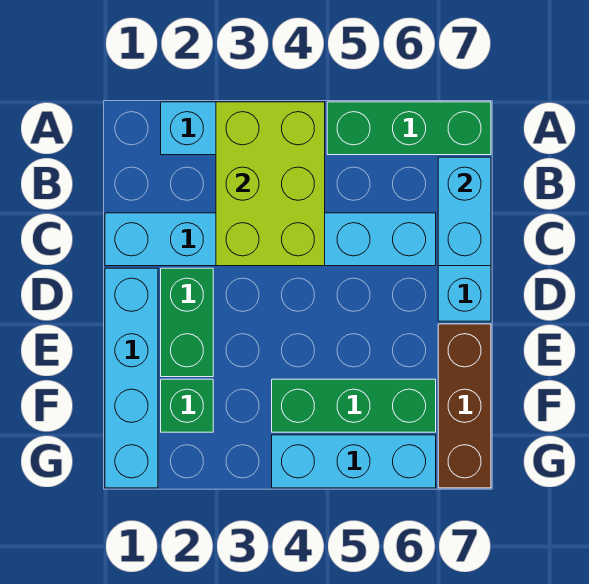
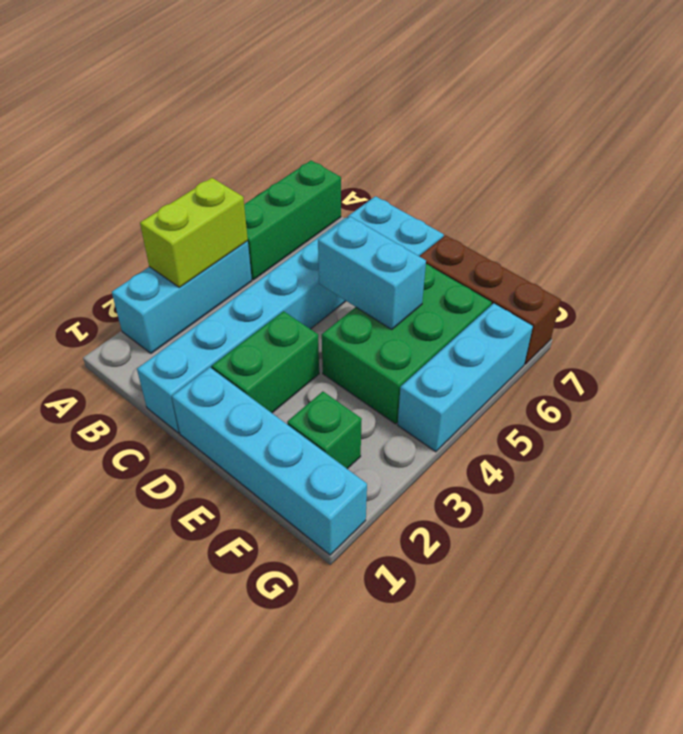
lime 2x3 brick [216,102,325,266] -> lime 1x2 brick [140,178,248,287]
cyan 1x2 brick [438,157,491,266] -> cyan 1x2 brick moved to [318,217,426,330]
green 1x2 brick [161,268,213,377] -> green 1x2 brick turned to [212,311,319,413]
green 1x3 brick [272,379,436,432] -> green 2x3 brick [322,264,492,424]

